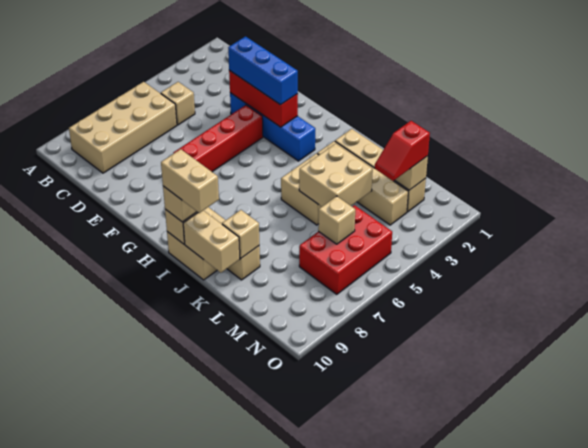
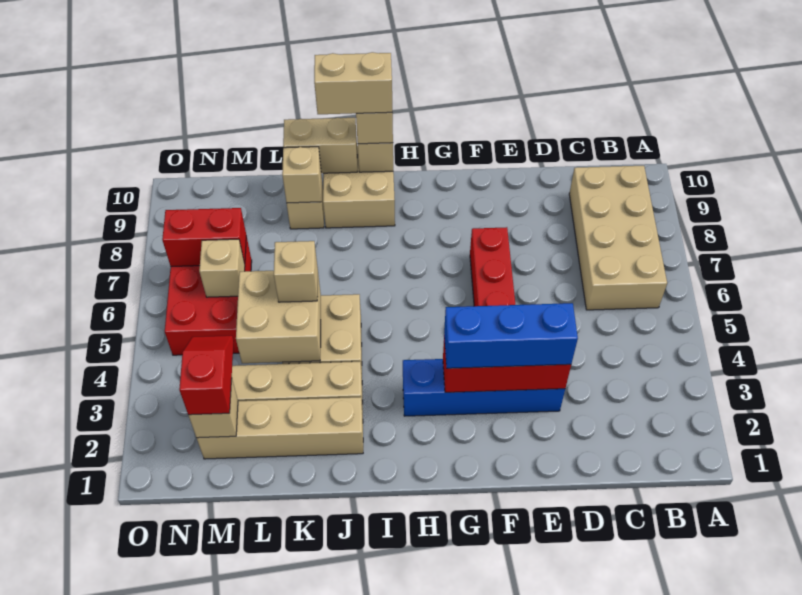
tan 1x1 brick [161,82,195,125] -> tan 1x1 brick moved to [274,241,318,302]
none -> red 1x2 brick [162,208,246,266]

